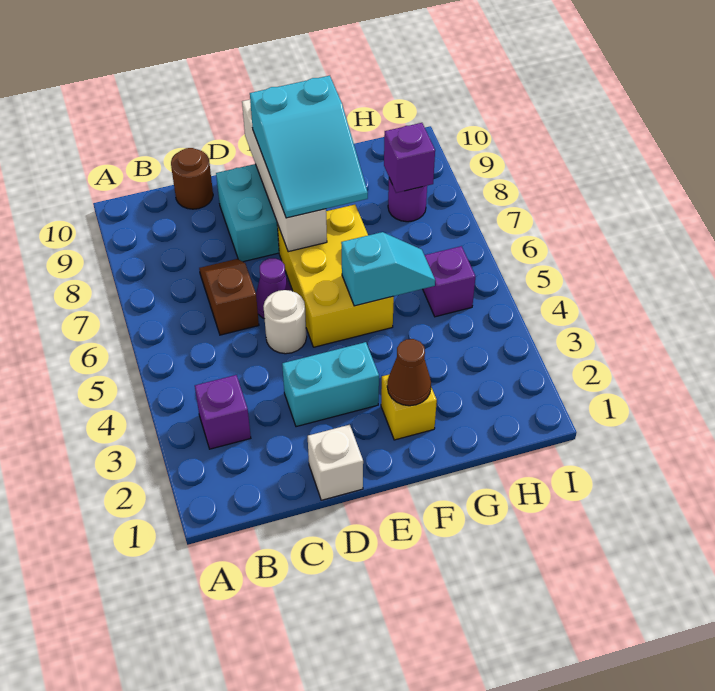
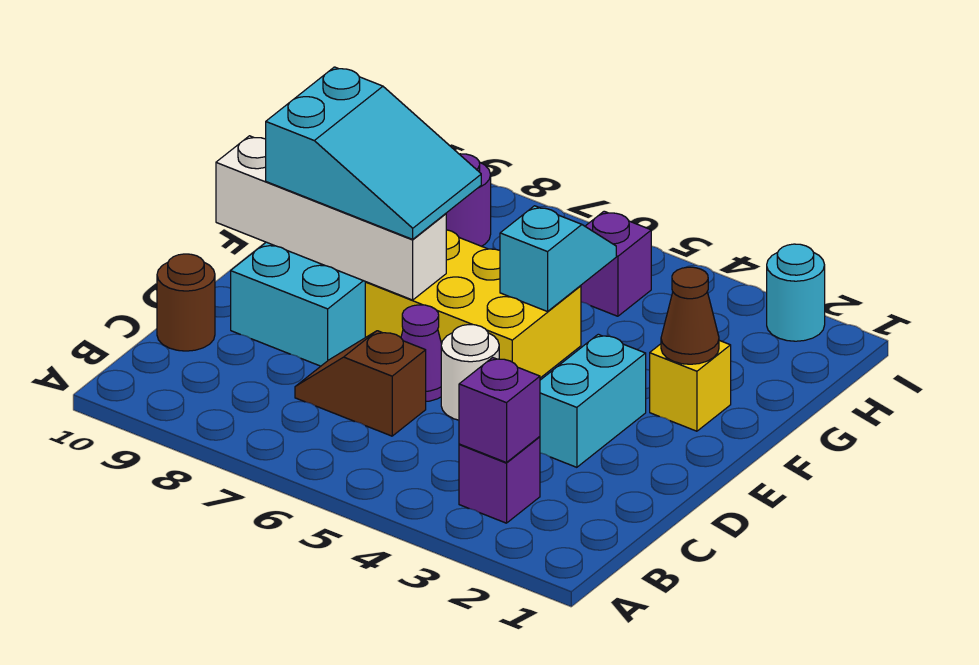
white 1x1 brick [308,425,363,500] -> none
purple 1x1 brick [384,123,435,193] -> purple 1x1 brick moved to [459,357,540,463]
none -> cyan 1x1 round brick [767,244,825,341]

